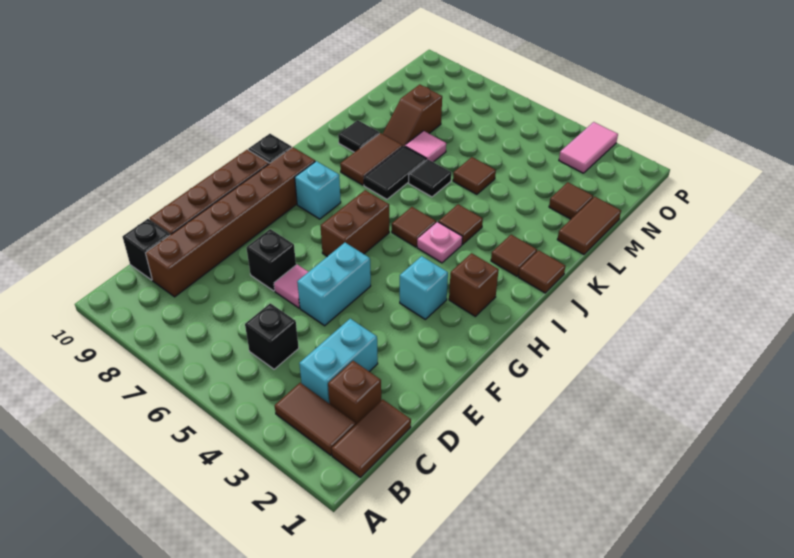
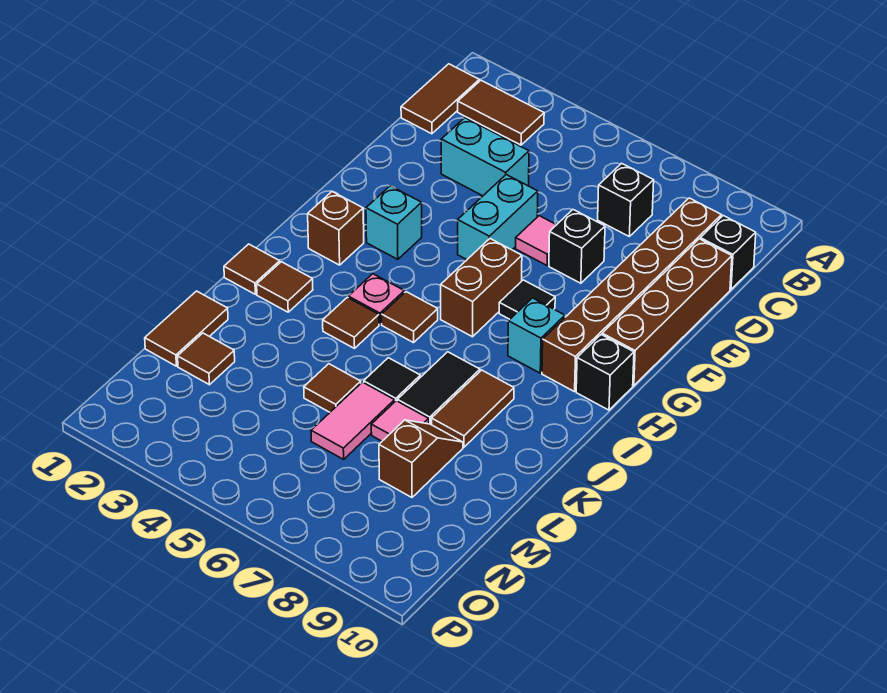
brown 1x1 brick [328,361,381,424] -> none
cyan 1x2 brick [299,319,378,403] -> cyan 1x2 brick turned to [441,118,529,196]
black 1x1 brick [245,303,299,369] -> black 1x1 brick moved to [598,163,654,236]
black 1x1 tile [338,120,379,152] -> black 1x1 tile moved to [499,280,555,319]
pink 1x2 tile [559,122,618,173] -> pink 1x2 tile moved to [311,382,395,459]

